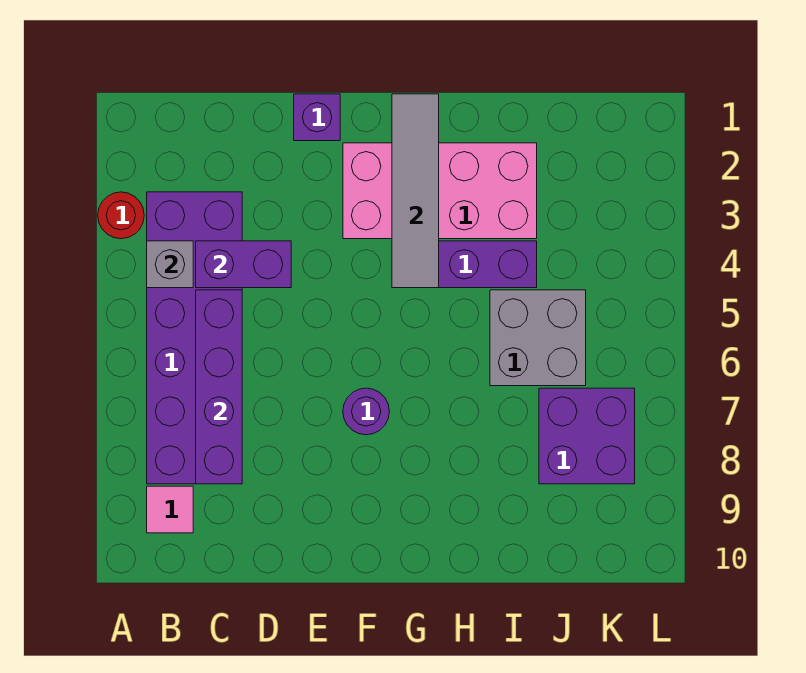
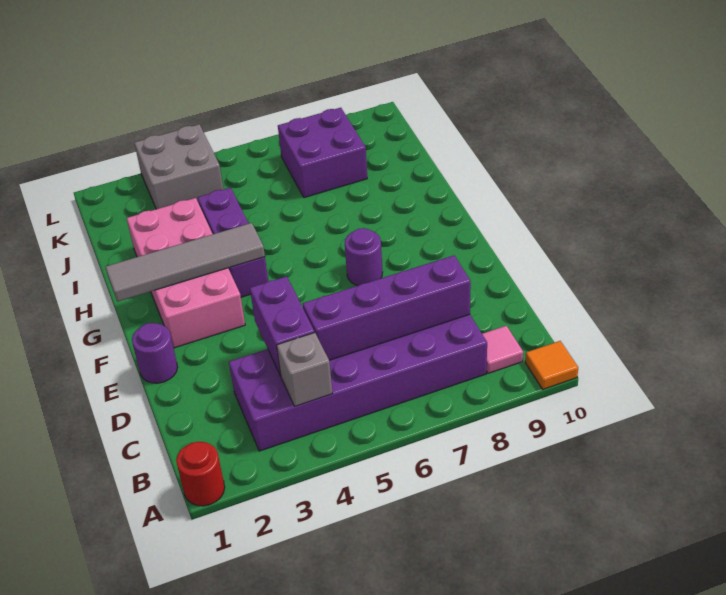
red 1x1 round brick [98,192,144,239] -> red 1x1 round brick moved to [176,442,225,506]
none -> orange 1x1 tile [525,341,578,389]
purple 1x1 brick [294,94,340,141] -> purple 1x1 round brick [132,323,178,383]
grey 2x2 brick [490,290,586,386] -> grey 2x2 brick moved to [135,124,224,209]

